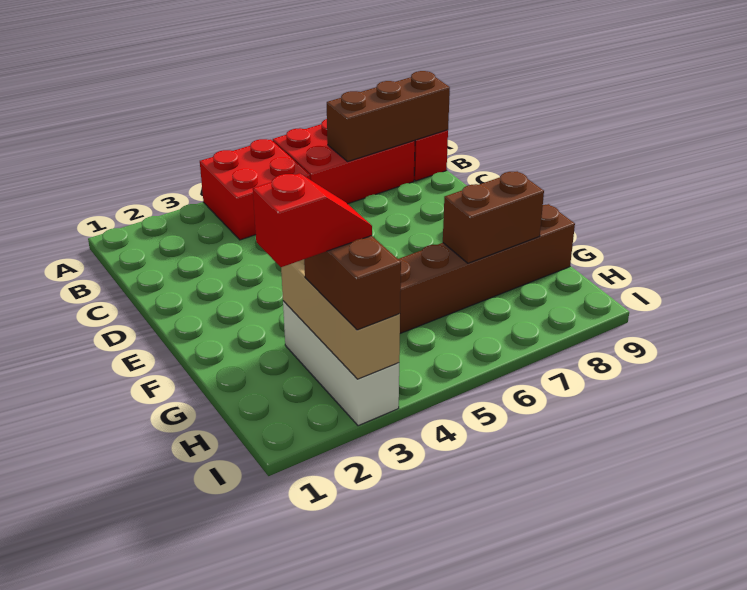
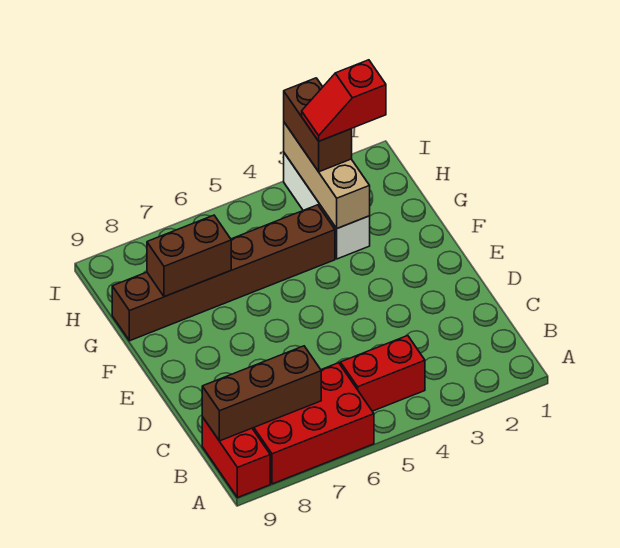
red 2x2 brick [200,139,310,240] -> red 1x2 brick [340,336,425,411]

